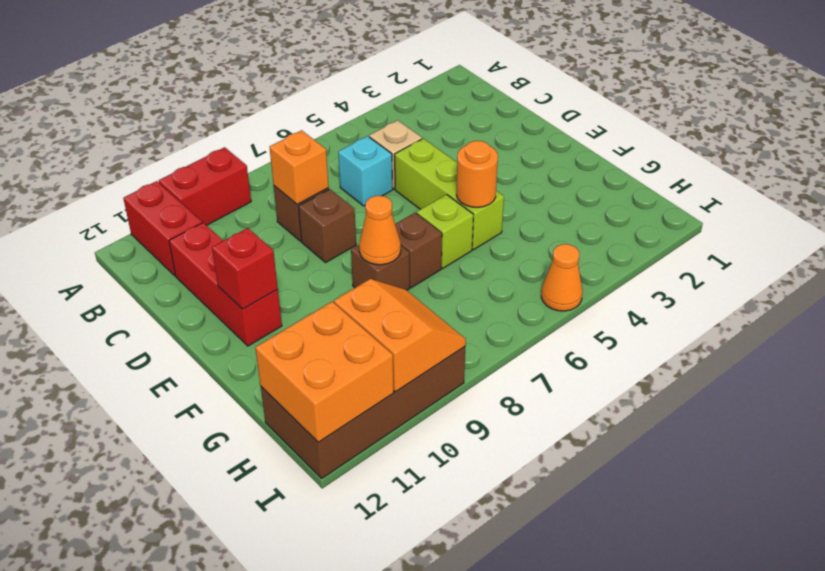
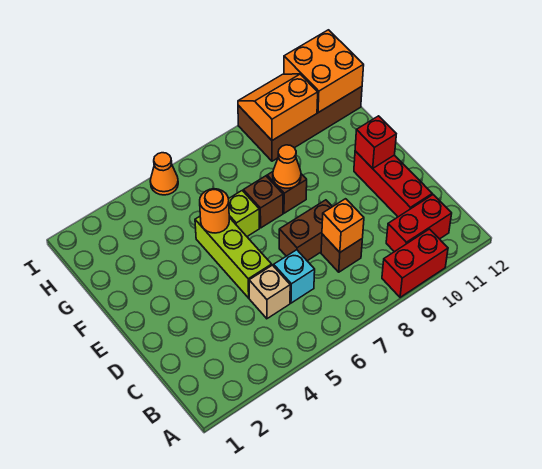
red 1x2 brick [123,181,202,276] -> red 1x2 brick turned to [386,195,452,252]
brown 1x1 brick [298,189,356,262] -> brown 1x2 brick [279,200,332,261]
orange 2x2 slope [334,279,466,392] -> orange 2x2 slope turned to [238,74,318,140]

